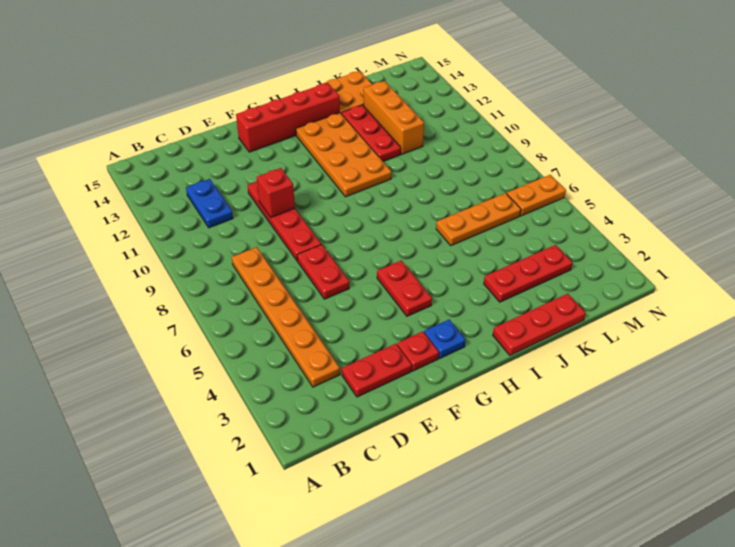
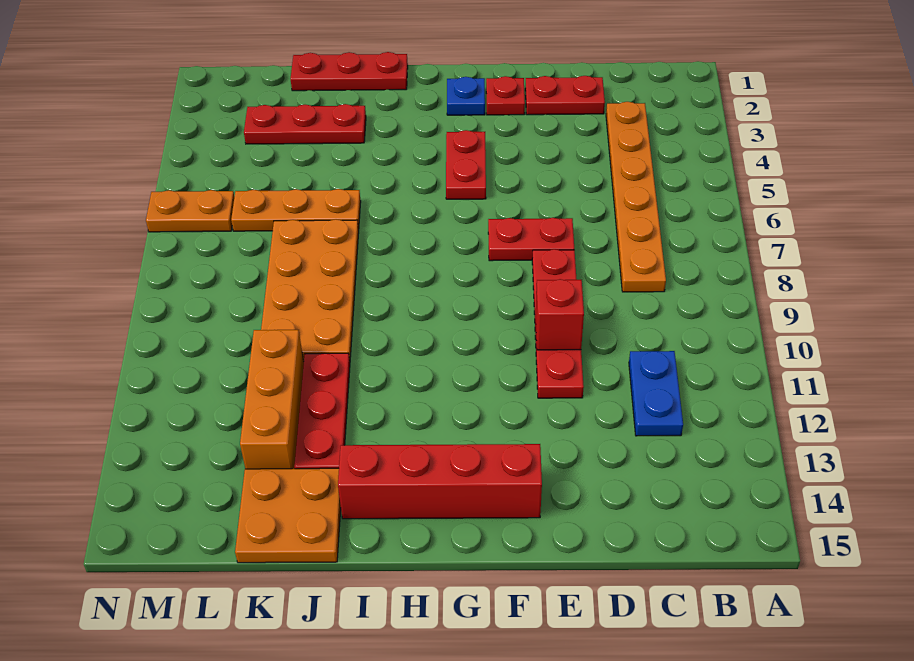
red 1x2 plate [297,244,349,299] -> red 1x2 plate turned to [488,218,574,261]
orange 2x4 plate [296,113,392,197] -> orange 2x4 plate moved to [261,219,359,361]

